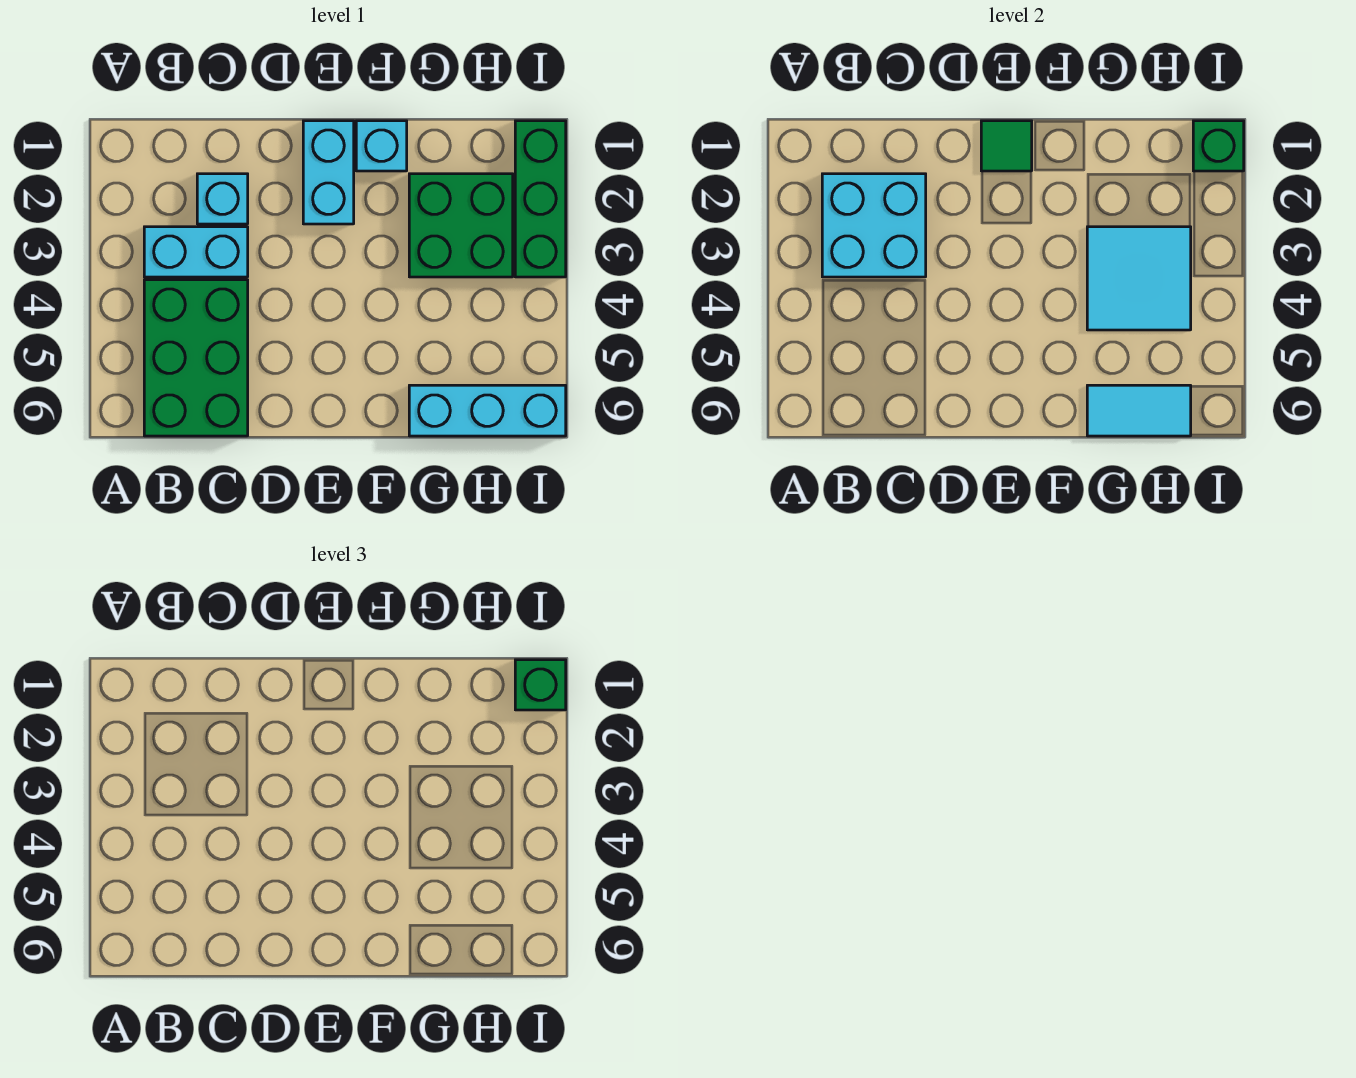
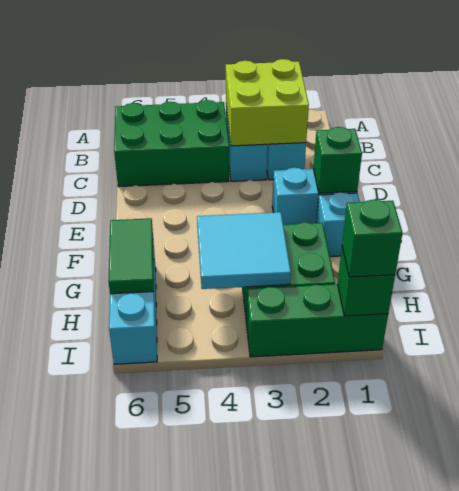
cyan 2x2 brick [822,174,926,277] -> lime 2x2 brick [226,59,309,146]
green 1x1 tile [981,121,1032,171] -> green 1x1 brick [313,127,362,193]
cyan 1x2 tile [1087,385,1191,436] -> green 1x2 tile [108,218,154,294]

